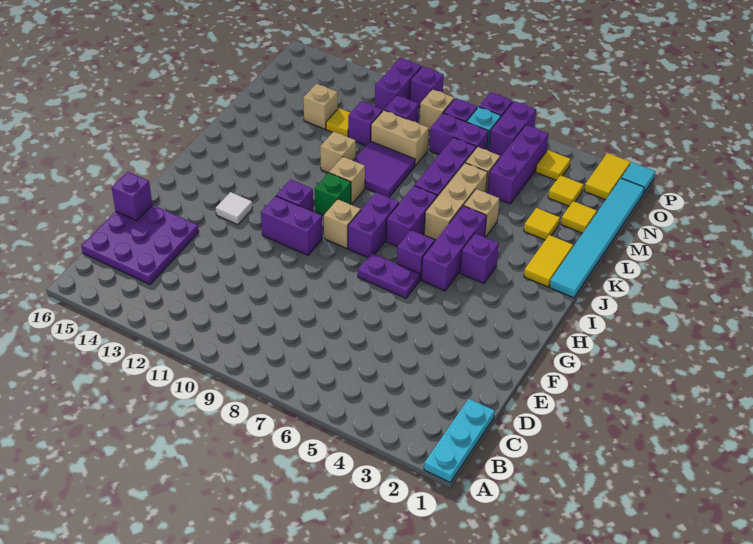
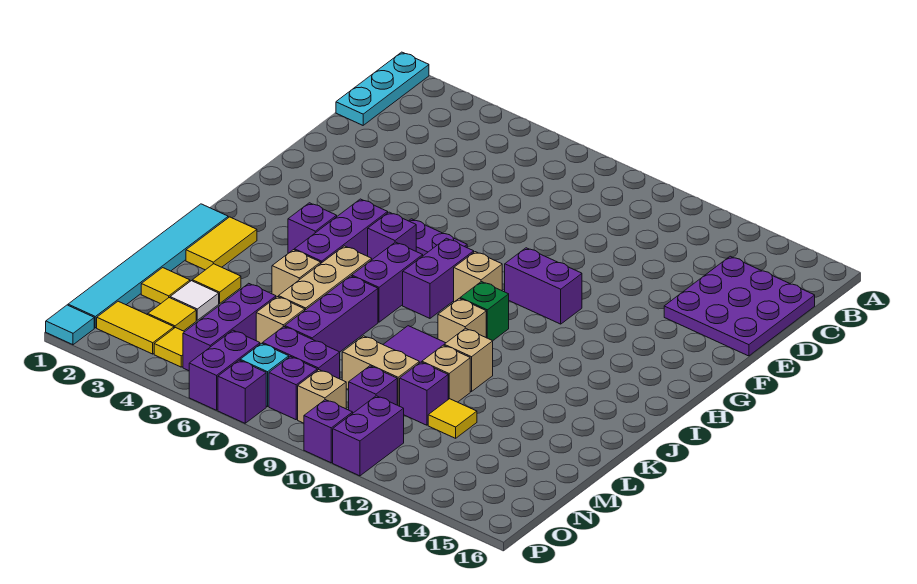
purple 1x1 brick [112,172,152,220] -> none
white 1x1 tile [216,192,253,225] -> white 1x1 tile moved to [170,281,219,320]
purple 1x1 brick [276,179,314,212] -> none
tan 1x1 brick [303,84,338,129] -> tan 1x1 brick moved to [422,345,470,402]
yellow 1x2 tile [584,153,630,200] -> yellow 1x2 tile turned to [97,301,174,354]

